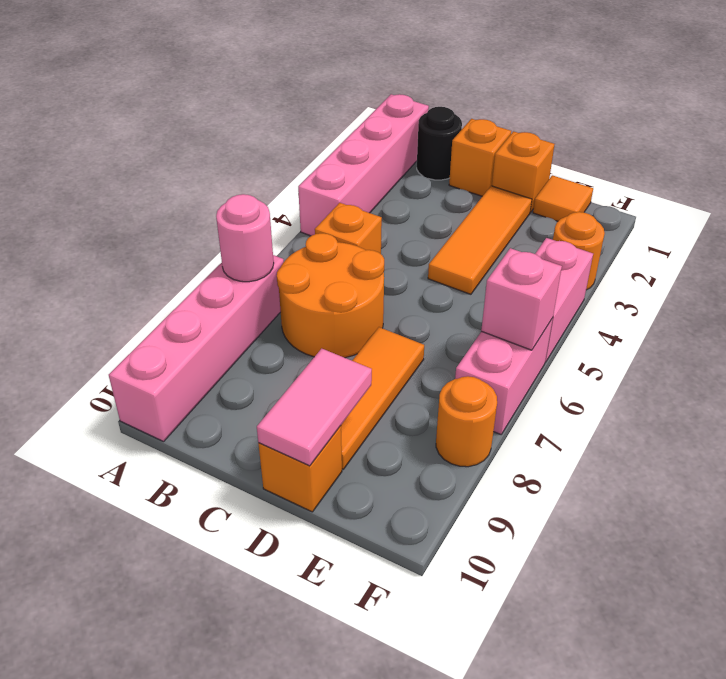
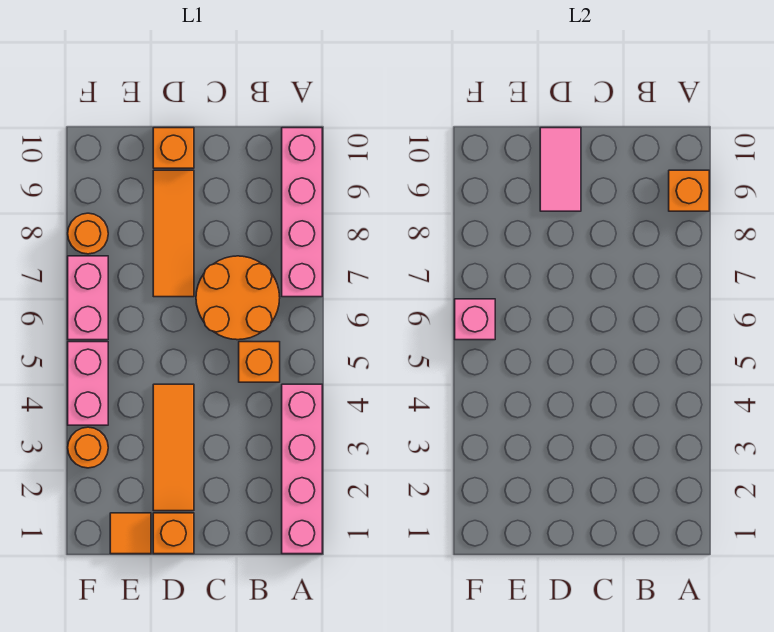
pink 1x1 round brick [216,194,274,282] -> none
black 1x1 round brick [417,107,462,180] -> none
orange 1x1 brick [449,119,511,196] -> orange 1x1 brick moved to [669,170,709,211]

